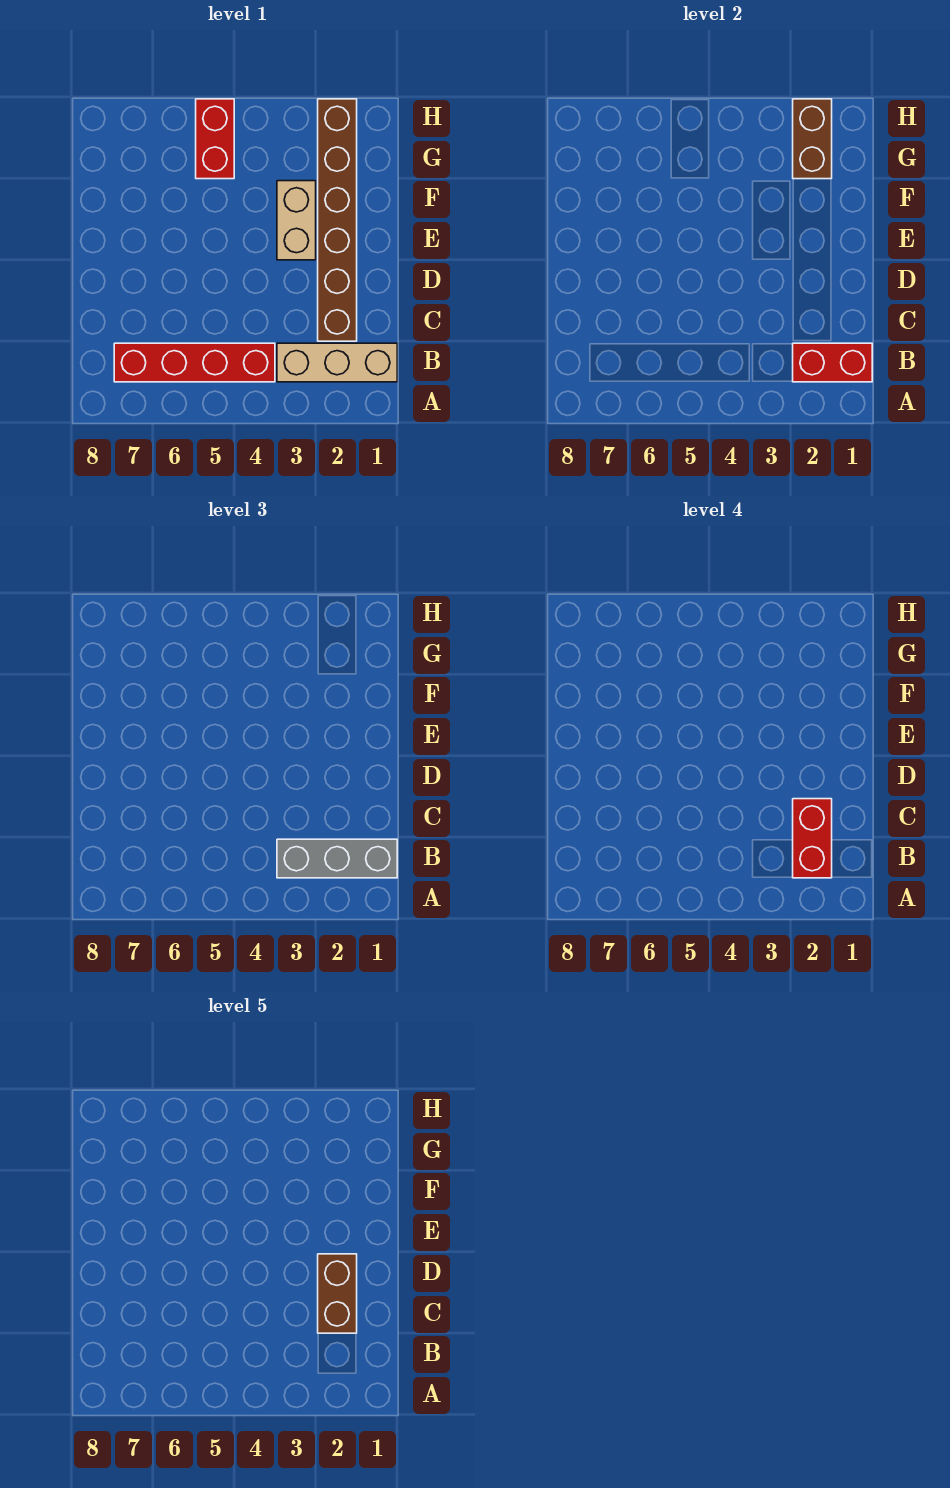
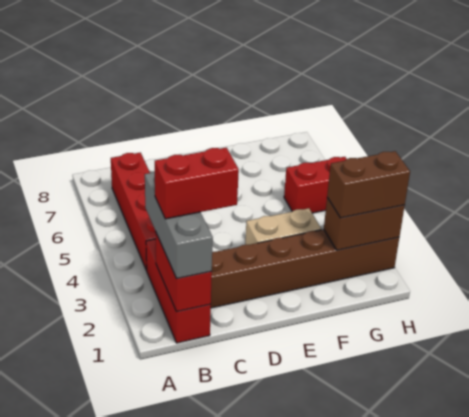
tan 1x3 brick [277,343,397,382] -> red 1x3 brick [146,239,211,343]
brown 1x2 brick [318,1254,357,1333] -> brown 1x2 brick moved to [327,151,410,218]

